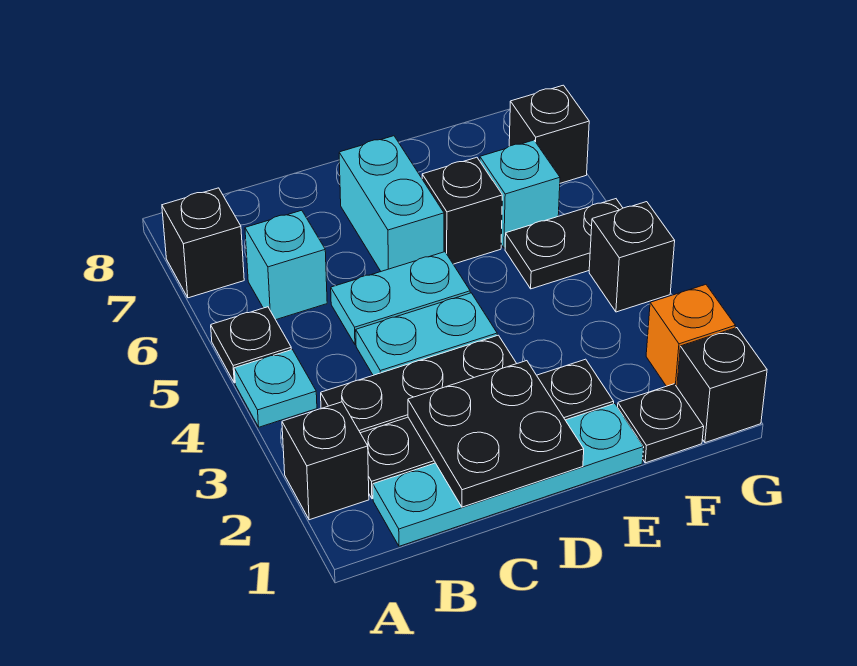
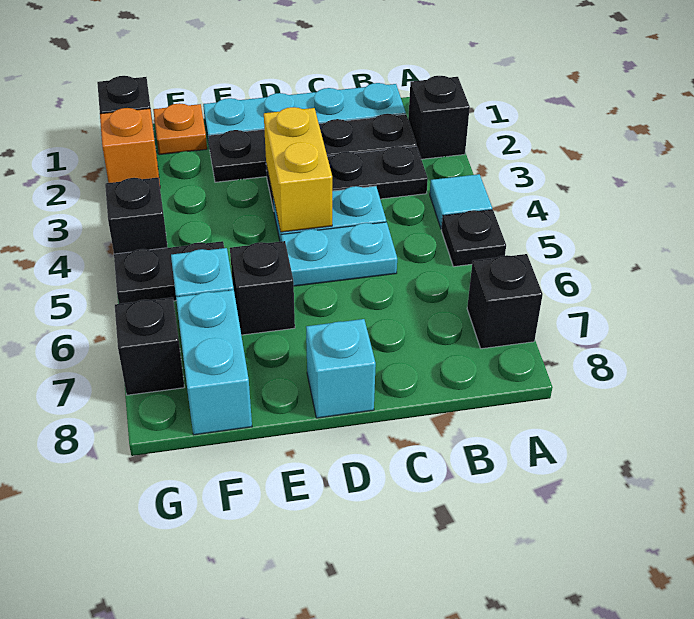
cyan 1x1 plate [234,350,317,427] -> cyan 1x1 tile [430,174,492,229]
cyan 1x1 brick [245,210,327,320] -> cyan 1x1 brick moved to [306,319,376,418]
black 2x2 plate [408,361,584,507] -> none
none -> yellow 1x2 brick [264,107,332,232]
cyan 1x2 brick [339,136,444,271] -> cyan 1x2 brick moved to [176,290,252,435]
black 1x1 plate [618,384,704,463] -> orange 1x1 plate [153,103,207,155]

